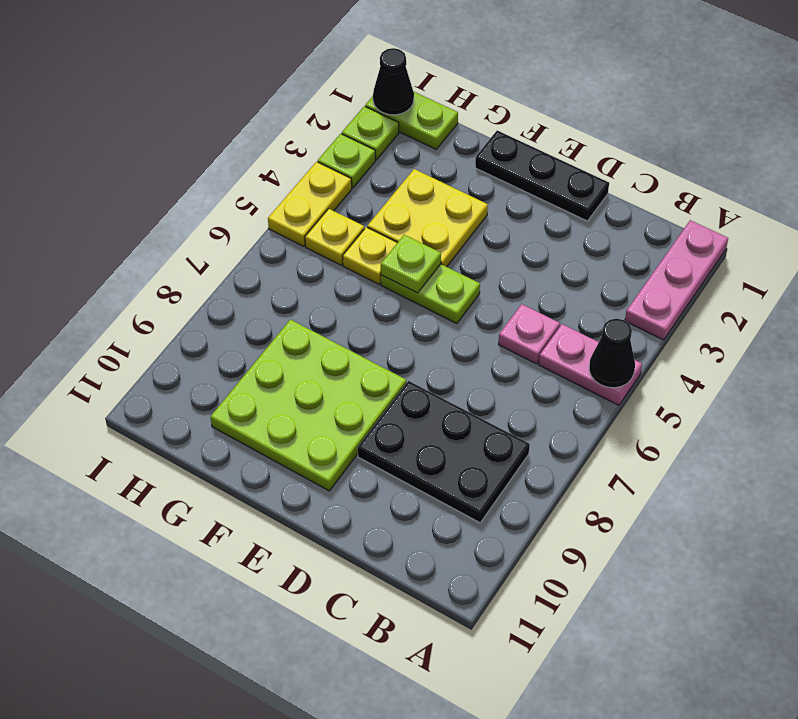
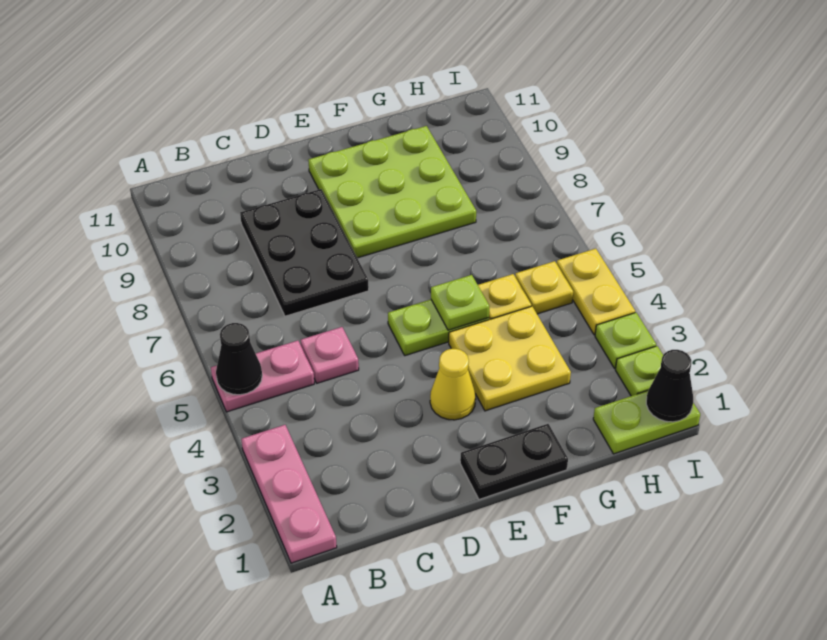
black 2x3 plate [358,381,530,523] -> black 2x3 plate turned to [240,189,369,316]
black 1x3 plate [475,131,609,221] -> black 1x2 plate [460,424,568,499]
none -> yellow 1x1 cone [430,349,476,420]

